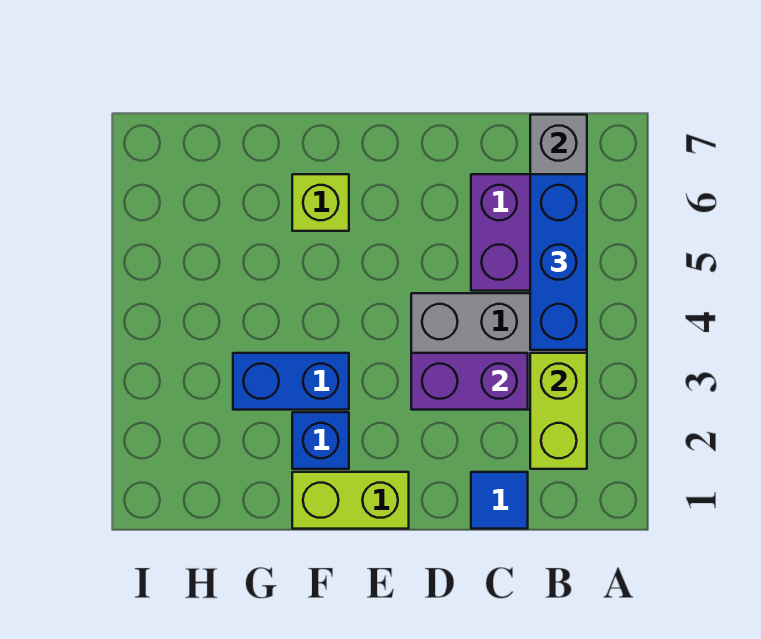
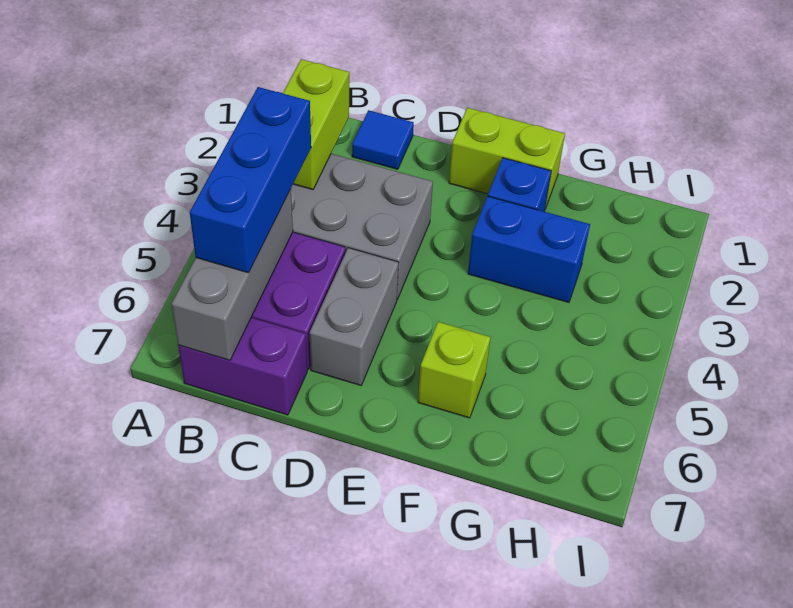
purple 1x2 brick [411,353,528,410] -> purple 1x2 brick moved to [178,318,307,415]
none -> grey 1x2 brick [310,248,399,385]

